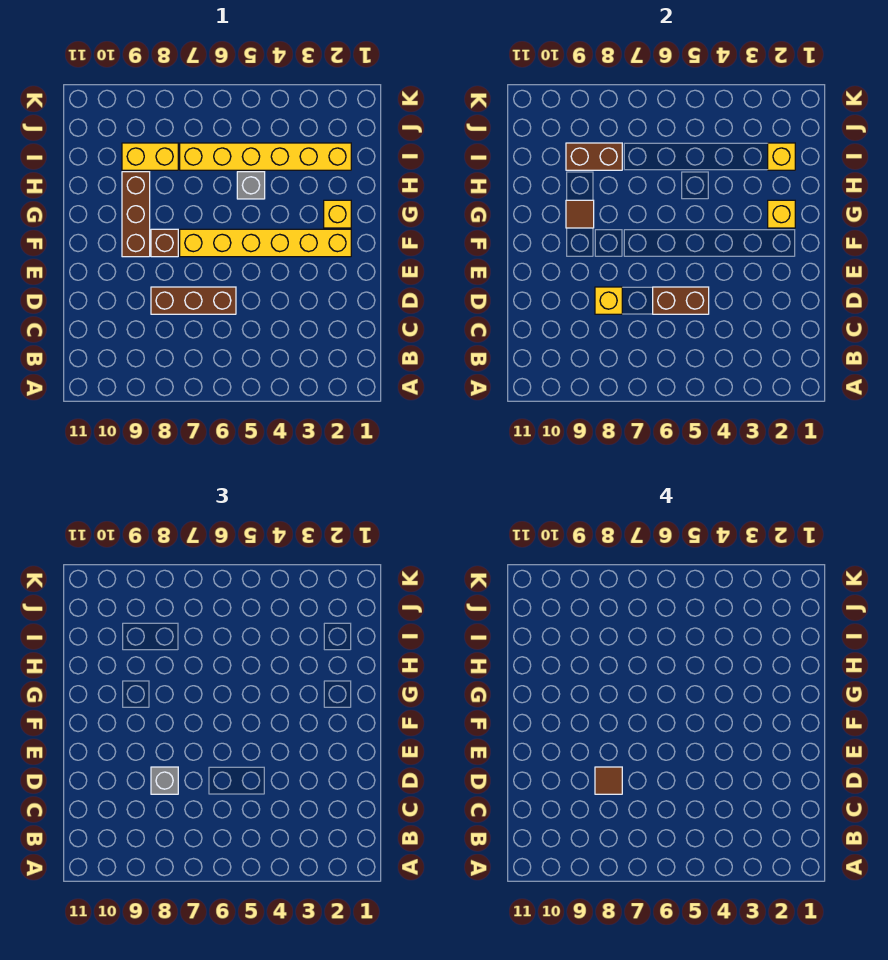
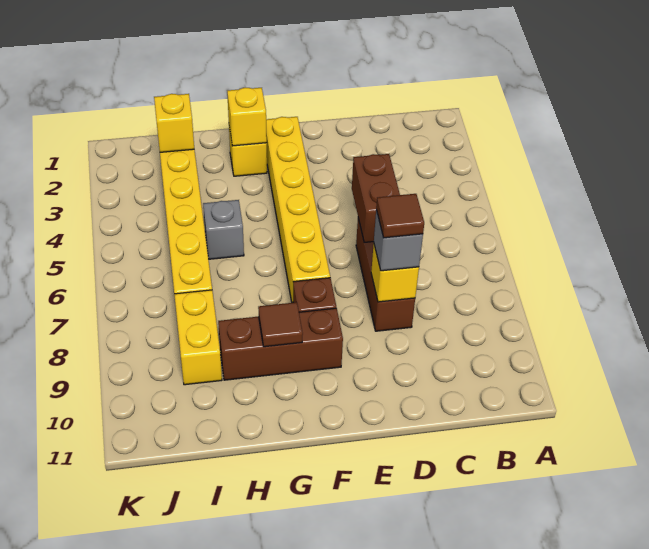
brown 1x2 brick [566,143,622,170] -> none

